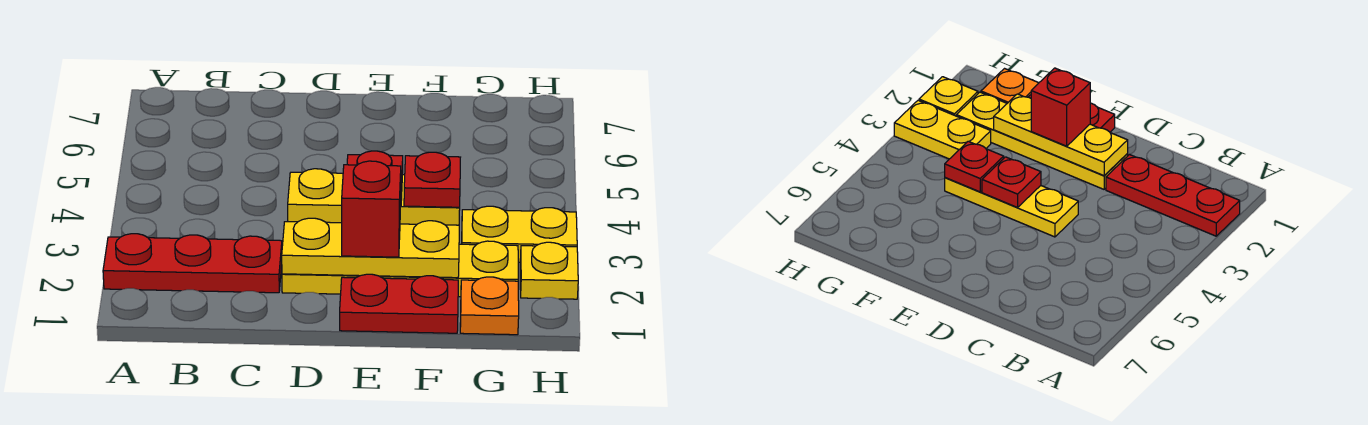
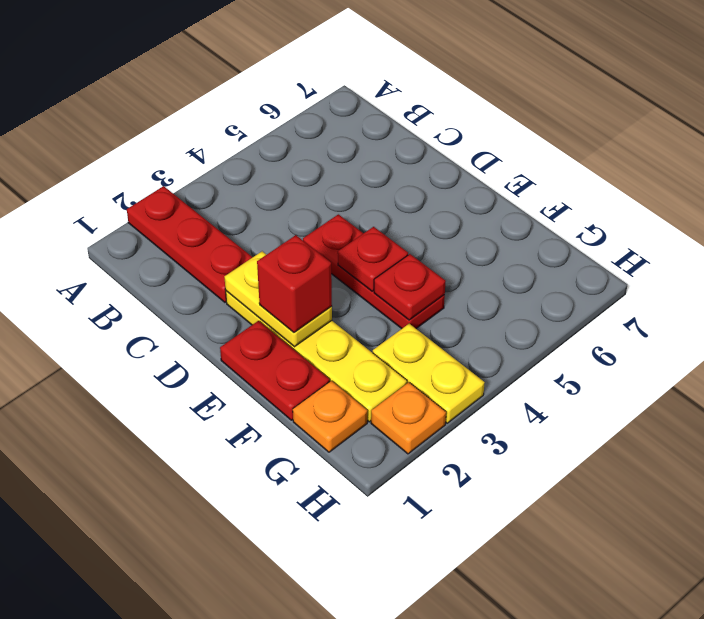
yellow 1x3 plate [282,218,459,278] -> yellow 1x2 plate [225,251,332,347]
yellow 1x3 plate [288,169,460,225] -> red 1x3 plate [303,214,445,329]
yellow 1x1 plate [520,242,578,299] -> orange 1x1 plate [371,382,446,454]

